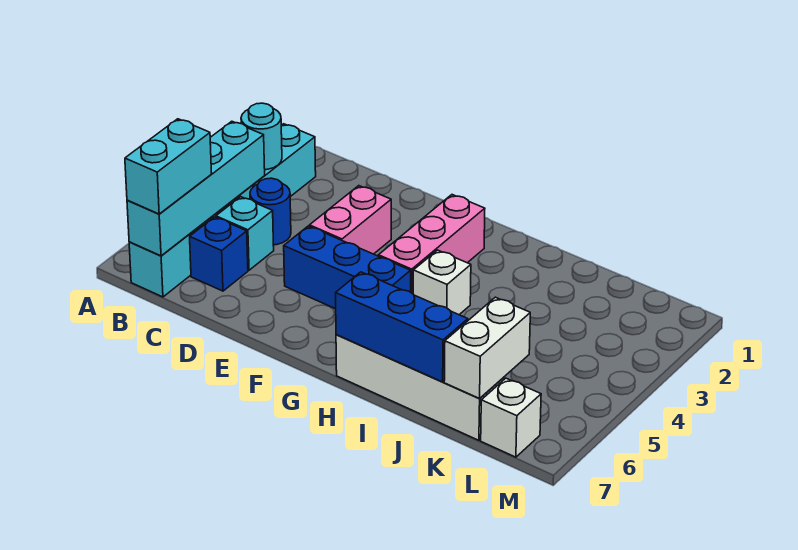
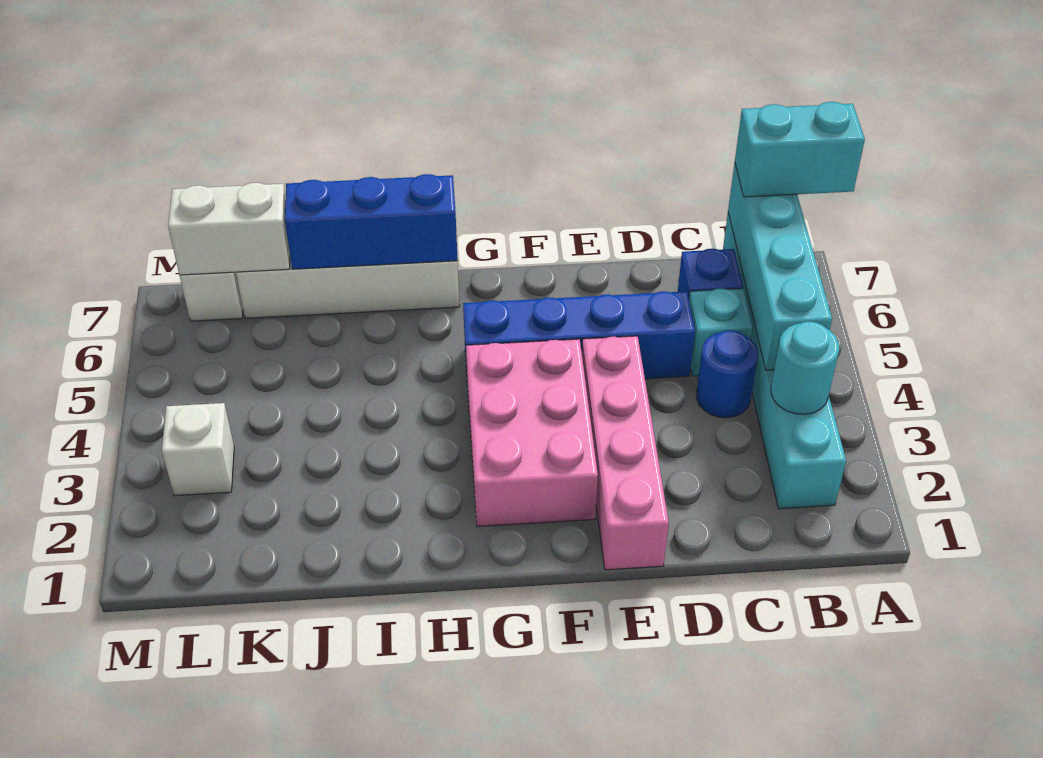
cyan 1x2 brick [125,119,212,214] -> cyan 1x2 brick turned to [735,102,865,197]
pink 1x2 brick [309,186,391,254] -> pink 1x4 brick [582,336,669,570]
blue 1x3 brick [284,226,411,309] -> blue 1x4 brick [463,291,695,386]
pink 1x3 brick [378,195,485,294] -> pink 2x3 brick [466,339,598,527]
white 1x1 brick [413,250,471,315] -> white 1x1 brick moved to [162,403,234,496]
white 1x2 brick [444,297,530,398] -> white 1x2 brick turned to [168,183,290,275]

